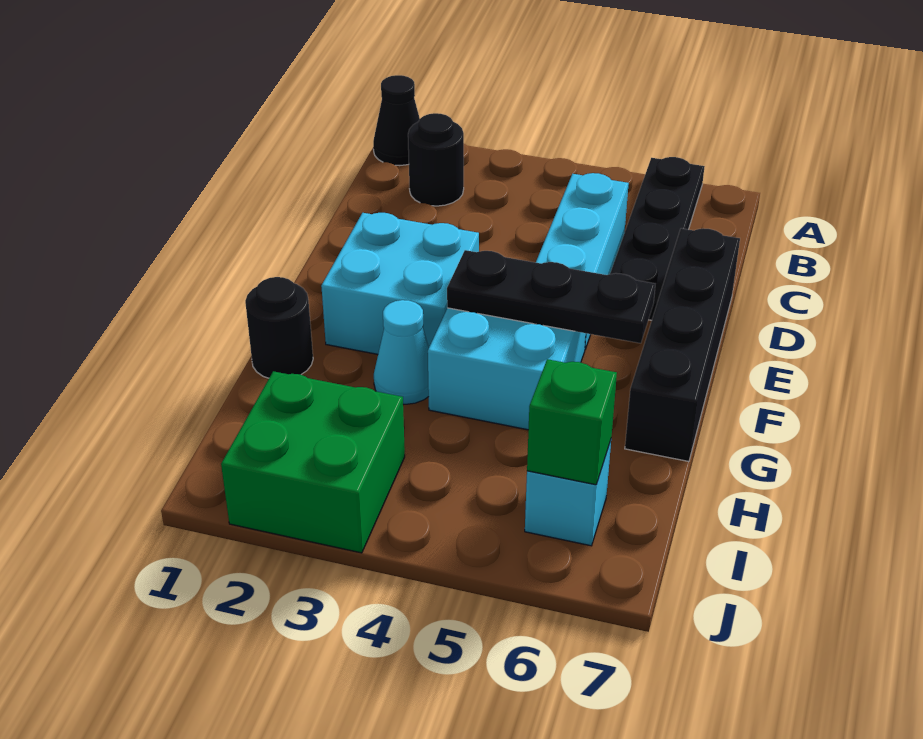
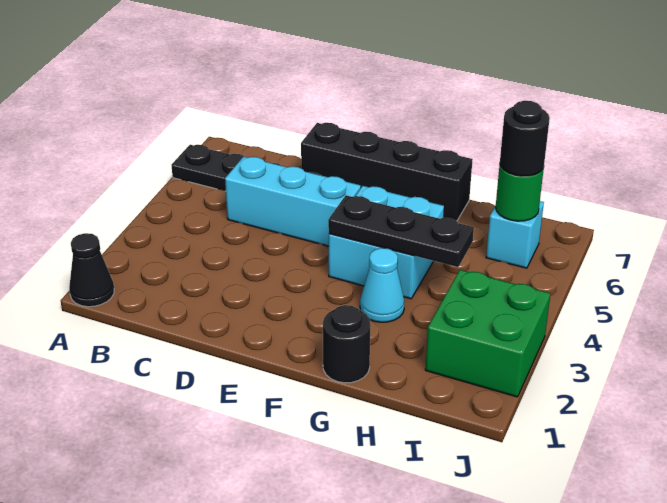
black 1x1 round brick [408,113,464,206] -> black 1x1 round brick moved to [500,101,550,176]
cyan 2x2 brick [321,213,479,354] -> none
black 1x3 plate [447,250,655,343] -> black 1x3 plate turned to [328,195,474,267]
green 1x1 brick [527,359,617,485] -> green 1x1 round brick [496,165,544,221]

